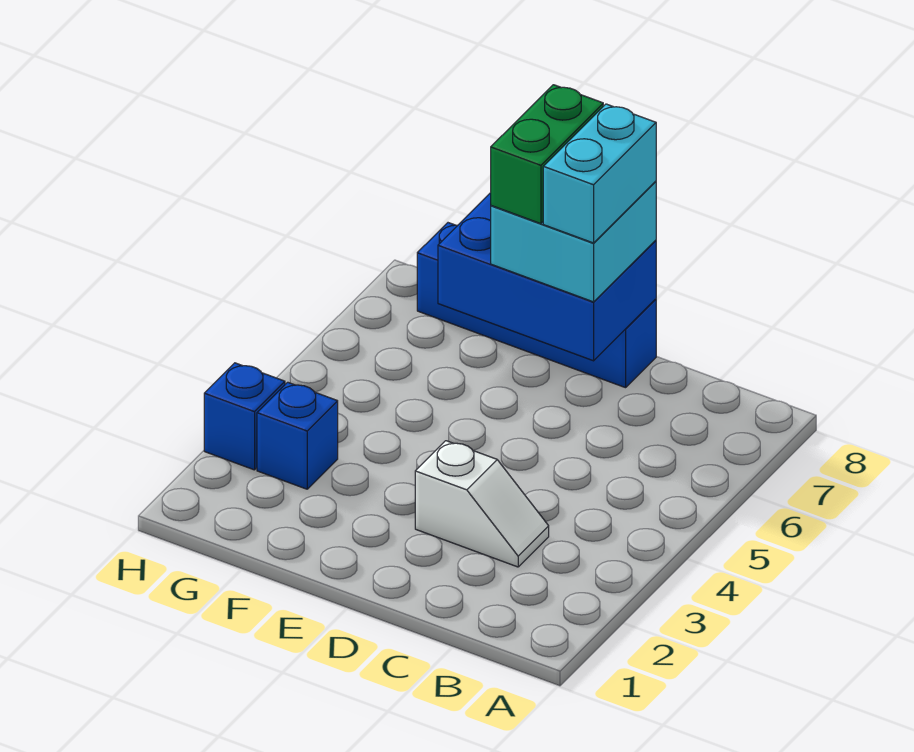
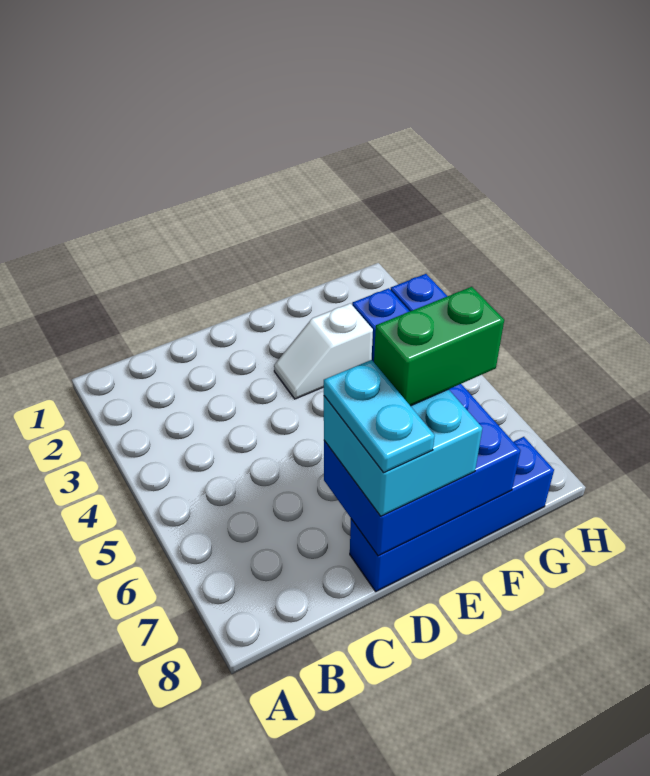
white 1x2 slope [415,441,549,567] -> white 1x2 slope moved to [274,303,373,399]
cyan 1x2 brick [543,104,656,243] -> cyan 1x2 plate [324,360,435,473]
green 1x2 brick [491,85,603,224] -> green 1x2 brick turned to [374,287,504,406]

